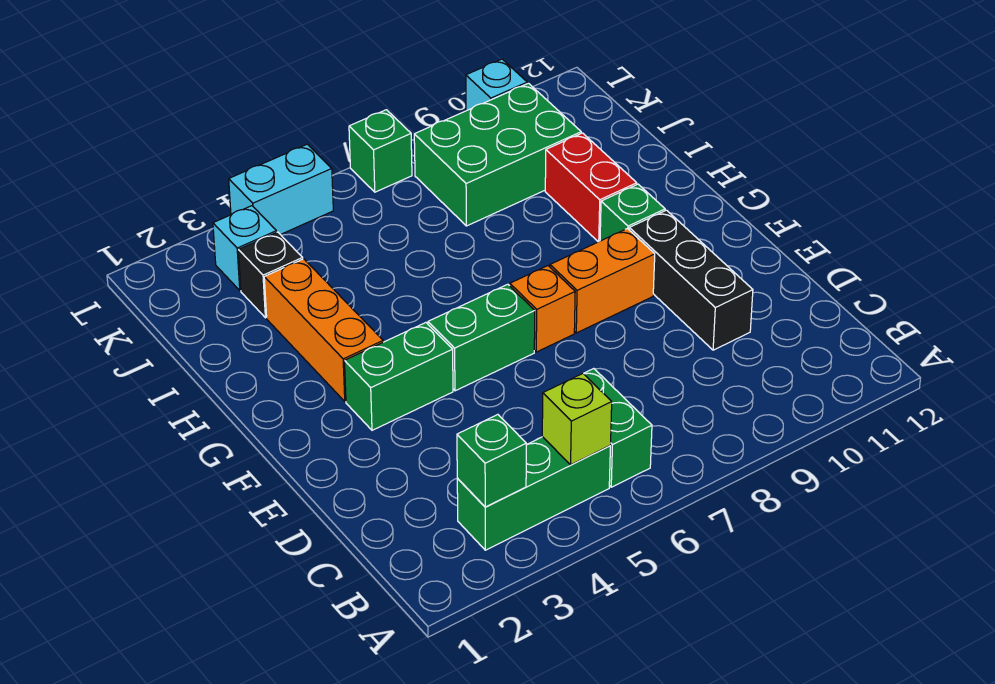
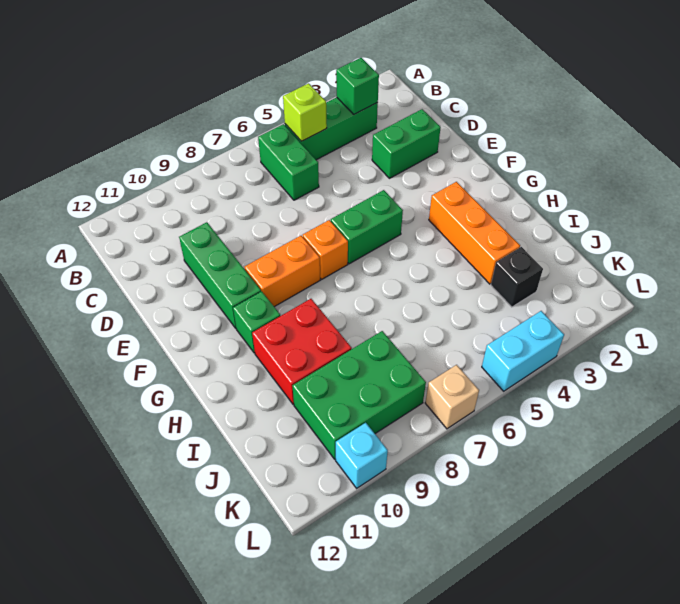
black 1x3 brick [629,210,753,350] -> green 1x3 brick [179,222,261,328]
green 1x2 brick [345,323,453,430] -> green 1x2 brick moved to [372,109,441,178]
red 1x2 brick [545,133,637,242] -> red 2x2 brick [252,299,352,405]
cyan 1x1 brick [213,206,277,290] -> none
green 1x1 brick [349,110,412,192] -> tan 1x1 brick [425,365,479,429]

